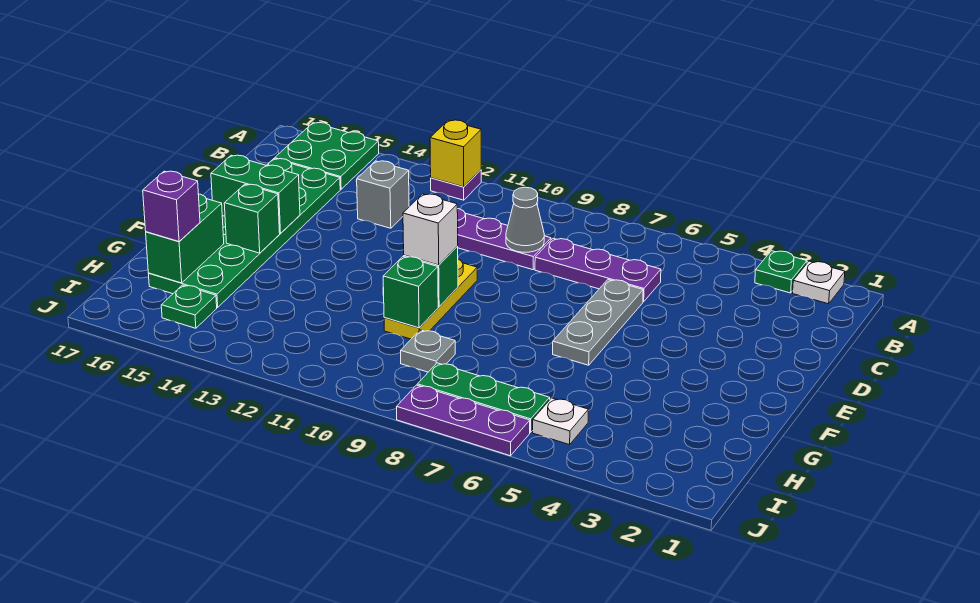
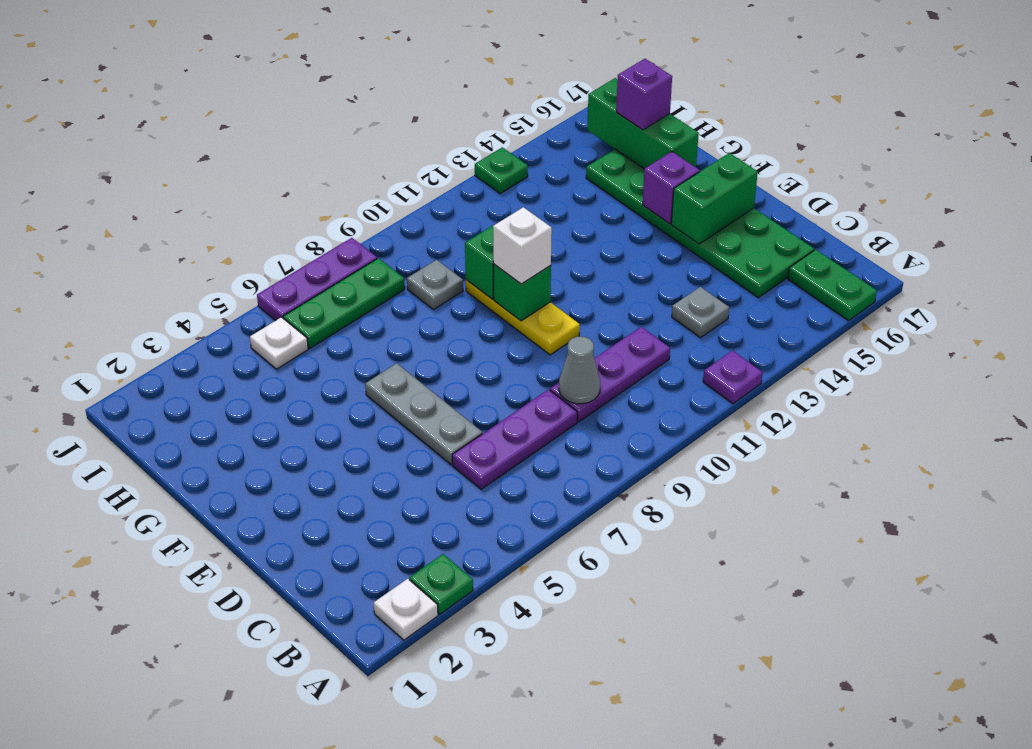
yellow 1x1 brick [430,120,481,187] -> none
green 2x2 plate [275,123,379,189] -> green 1x2 plate [788,250,877,321]
grey 1x1 brick [357,161,409,228] -> grey 1x1 plate [672,287,729,338]
green 1x1 brick [224,184,280,253] -> purple 1x1 brick [643,152,700,224]
green 1x2 brick [146,194,224,283] -> green 1x3 brick [587,78,699,169]
green 1x1 plate [161,285,217,328] -> green 1x1 plate moved to [475,147,528,193]

